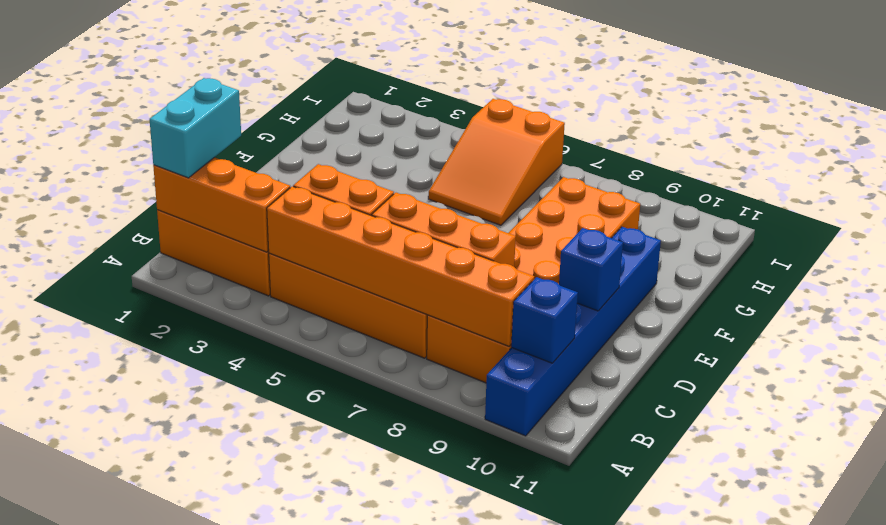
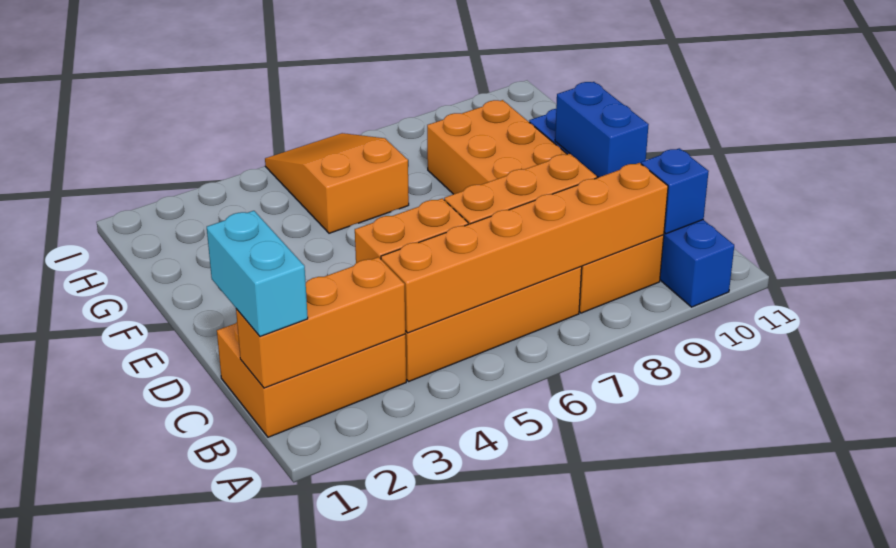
blue 1x1 brick [559,228,623,311] -> blue 1x2 brick [555,82,649,177]
orange 2x3 slope [428,99,565,225] -> orange 2x3 slope turned to [265,133,409,233]

